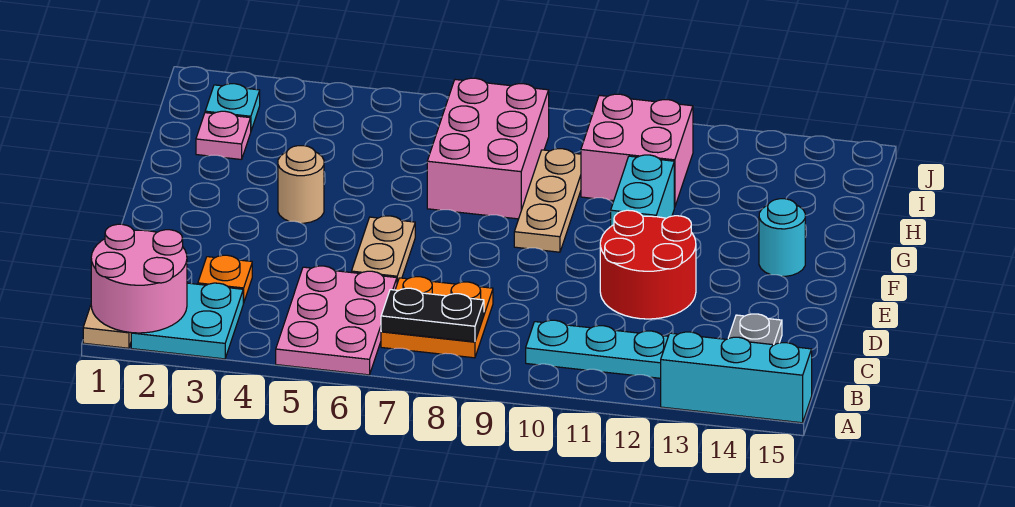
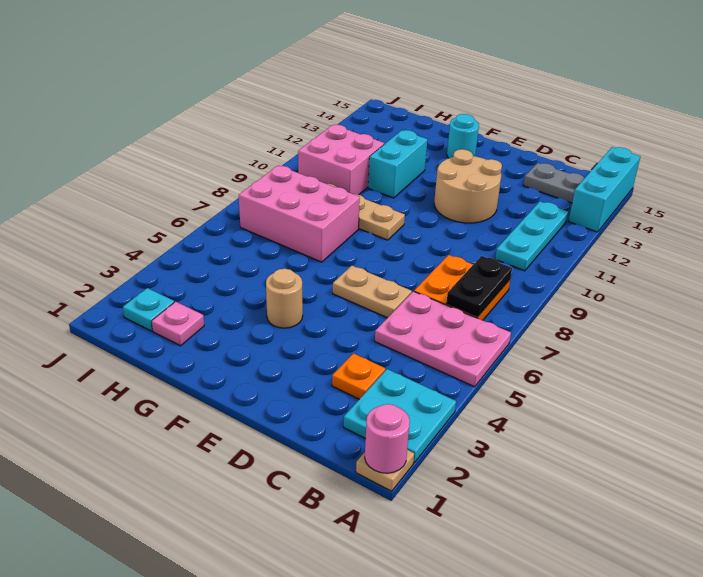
pink 2x2 round brick [91,224,187,333] -> pink 1x1 round brick [365,404,410,473]
red 2x2 round brick [600,210,696,319] -> tan 2x2 round brick [434,149,502,223]
cyan 1x2 brick [611,155,674,226] -> cyan 1x2 brick turned to [368,130,427,198]

